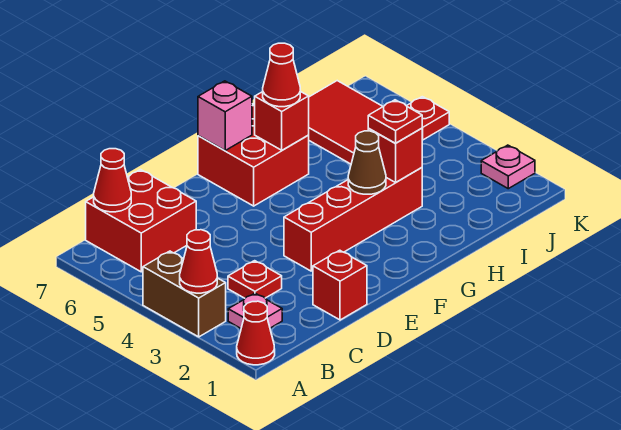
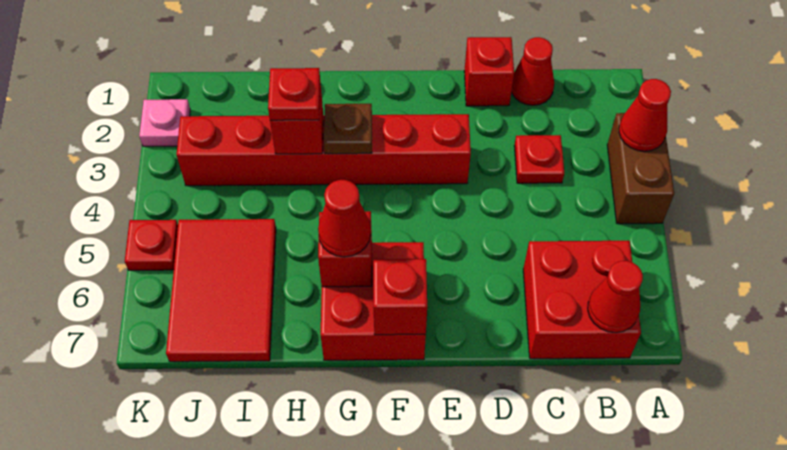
red 1x1 cone [237,301,275,365] -> red 1x1 cone moved to [511,37,554,105]
pink 1x1 plate [228,293,282,328] -> none
red 1x4 brick [284,167,422,271] -> red 1x6 brick [177,114,471,186]
pink 1x1 brick [198,81,252,151] -> red 1x1 brick [373,259,427,335]
brown 1x1 cone [348,131,386,194] -> brown 1x1 plate [324,104,372,154]

